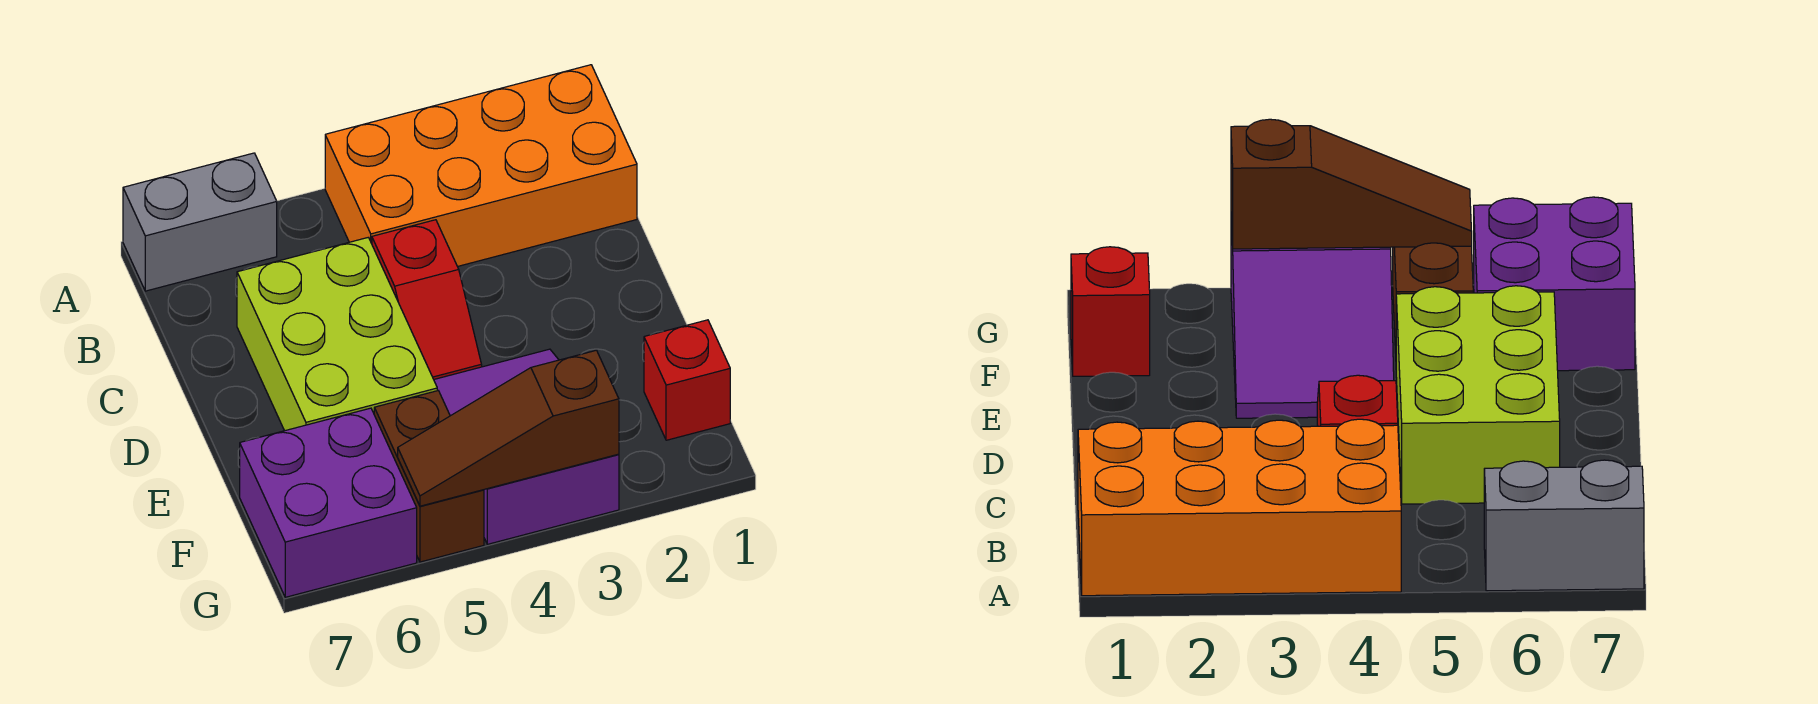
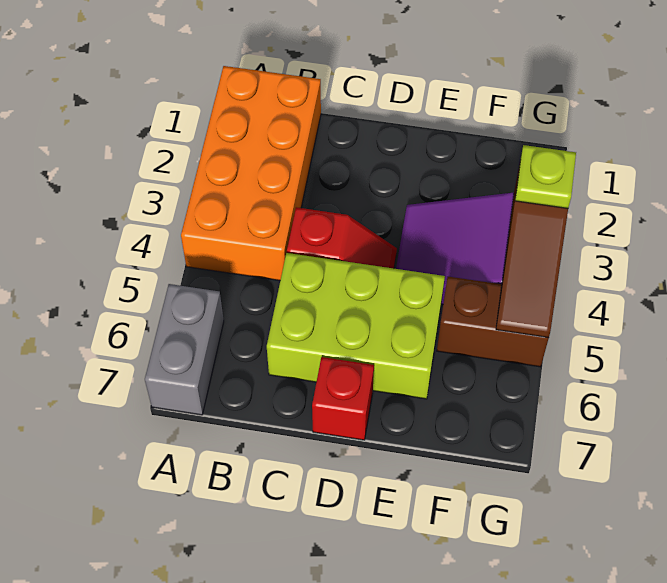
red 1x1 brick [644,320,730,440] -> red 1x1 brick moved to [312,357,374,440]
purple 2x2 brick [240,408,417,597] -> none
none -> lime 1x1 plate [515,145,576,208]

